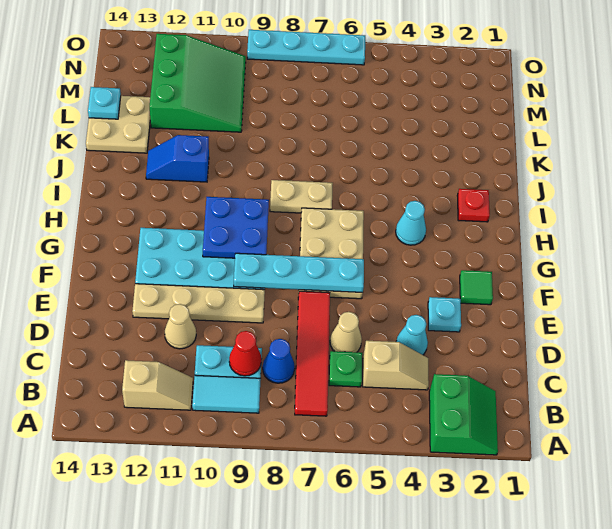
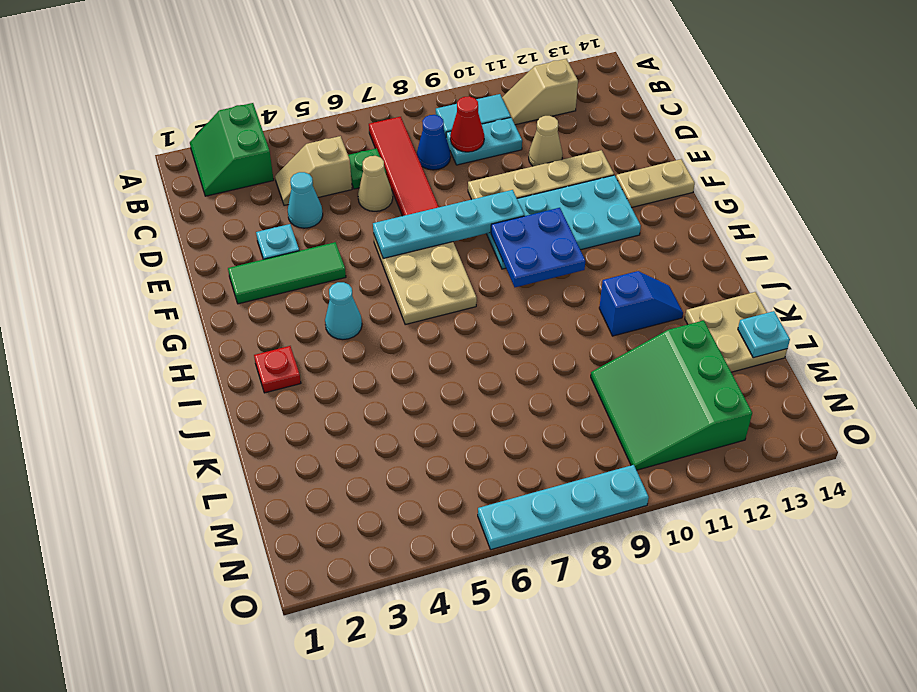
green 1x1 tile [460,270,493,305] -> green 1x3 tile [228,242,346,304]
tan 1x2 plate [270,180,333,213] -> tan 1x2 plate moved to [616,159,695,207]

